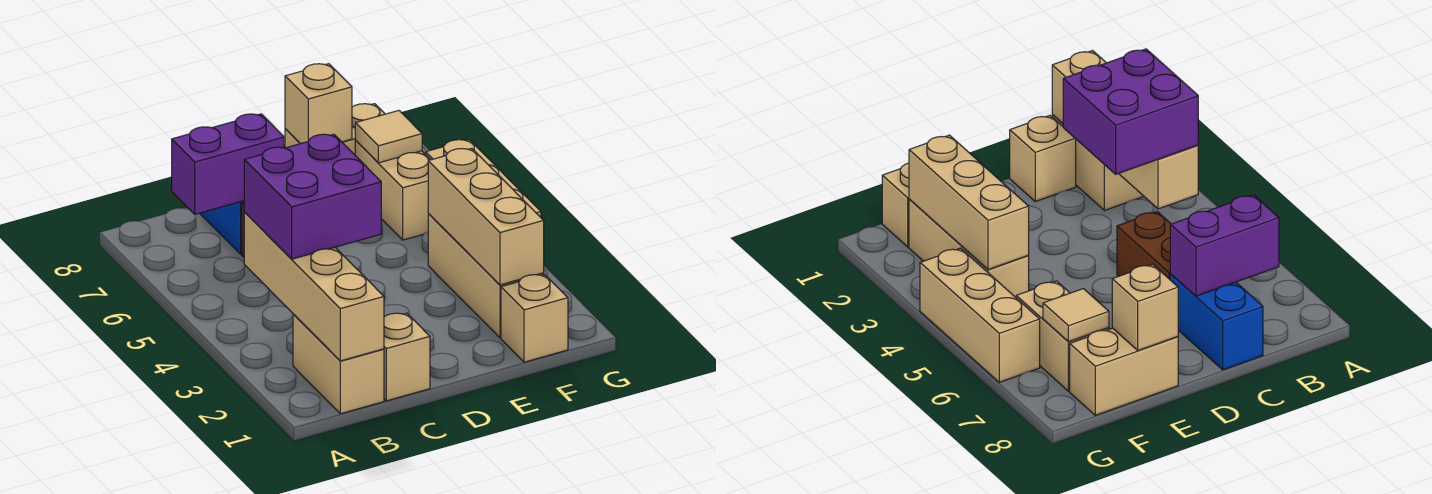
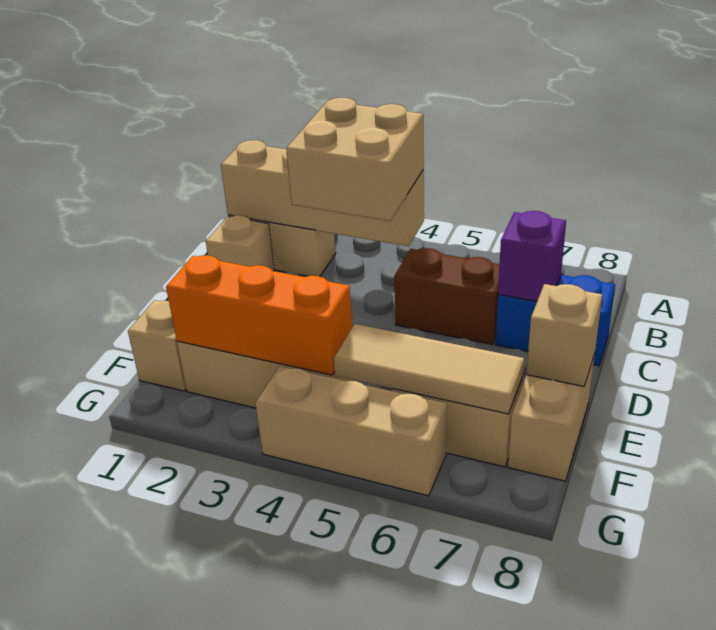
purple 2x2 brick [244,134,381,259] -> tan 2x2 brick [286,98,424,221]
purple 1x2 brick [172,114,284,214] -> purple 1x1 brick [498,211,566,301]
tan 1x3 brick [428,148,544,285] -> orange 1x3 brick [166,255,352,375]
tan 1x1 tile [355,111,422,163] -> tan 1x3 tile [334,324,524,414]

